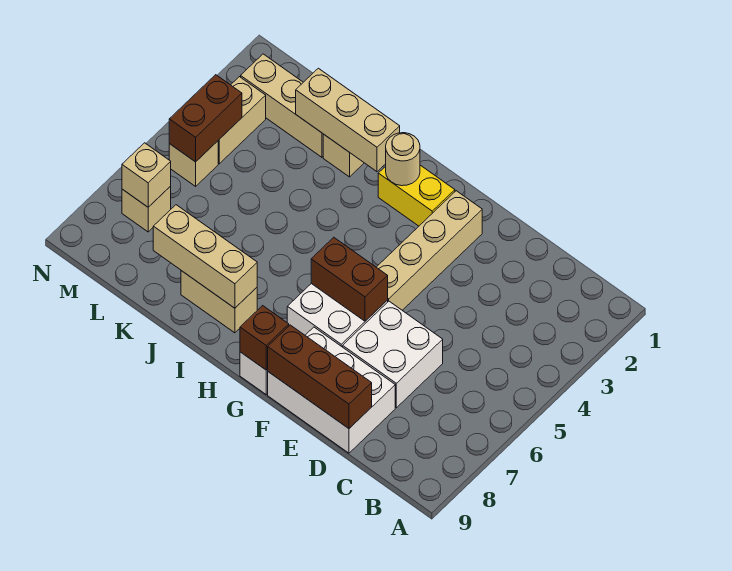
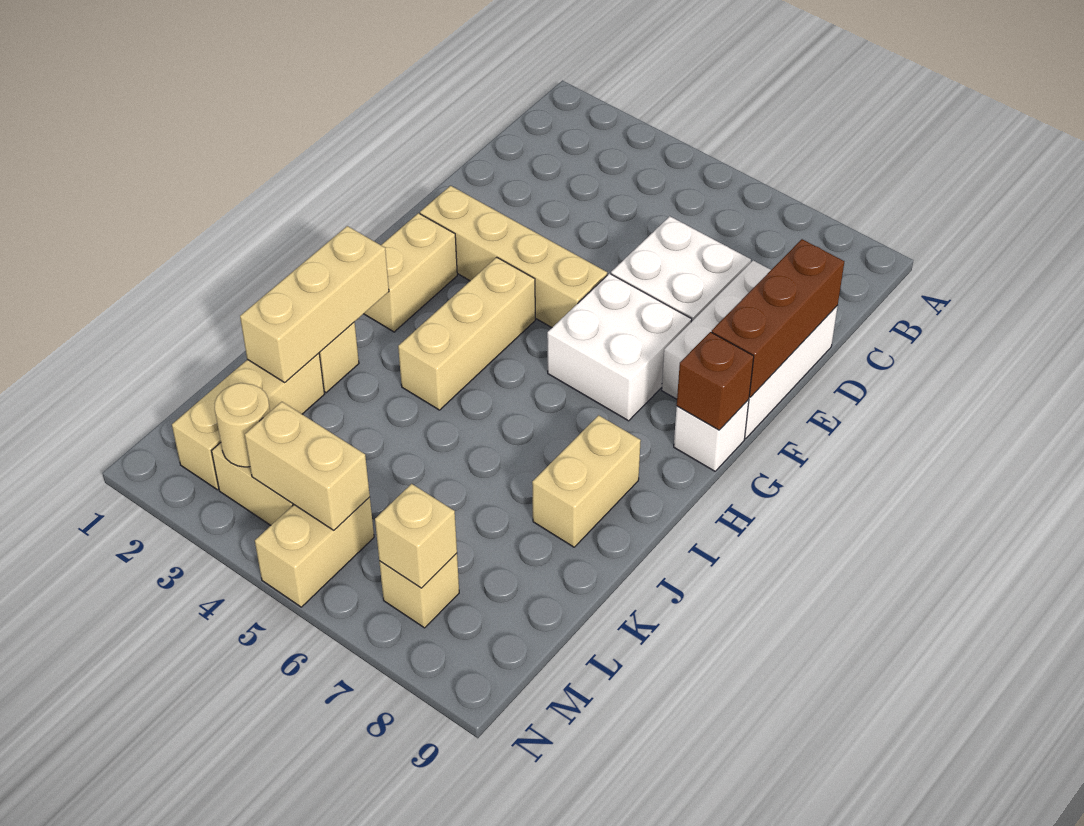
brown 1x2 brick [311,237,388,321] -> none
yellow 1x2 brick [378,165,455,226] -> tan 1x2 brick [364,213,457,332]
tan 1x1 round brick [386,133,420,186] -> tan 1x1 round brick moved to [214,383,270,467]
tan 1x3 brick [153,205,257,308] -> tan 1x3 brick moved to [398,257,535,410]
brown 1x2 brick [169,75,242,162] -> tan 1x2 brick [245,402,370,530]
tan 1x1 brick [169,141,218,186] -> tan 1x2 brick [255,497,374,607]

